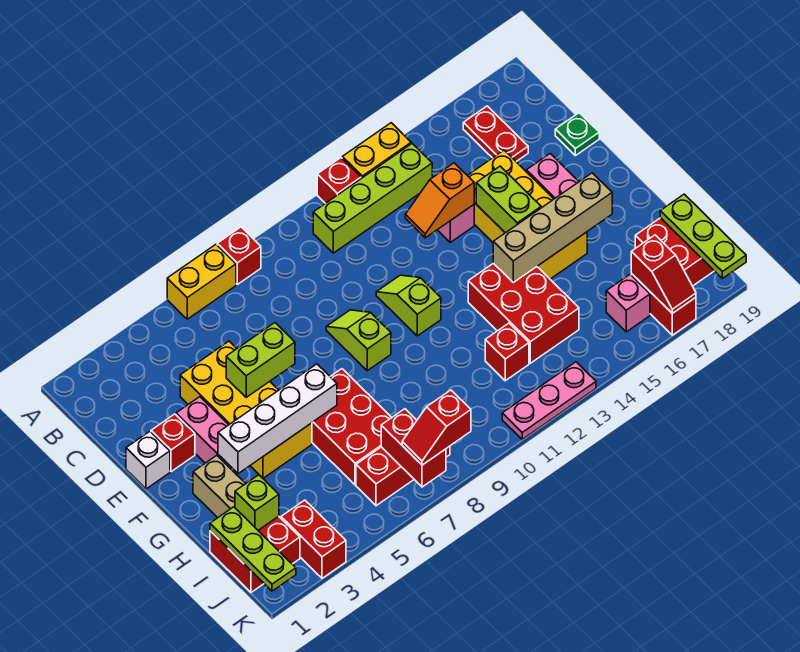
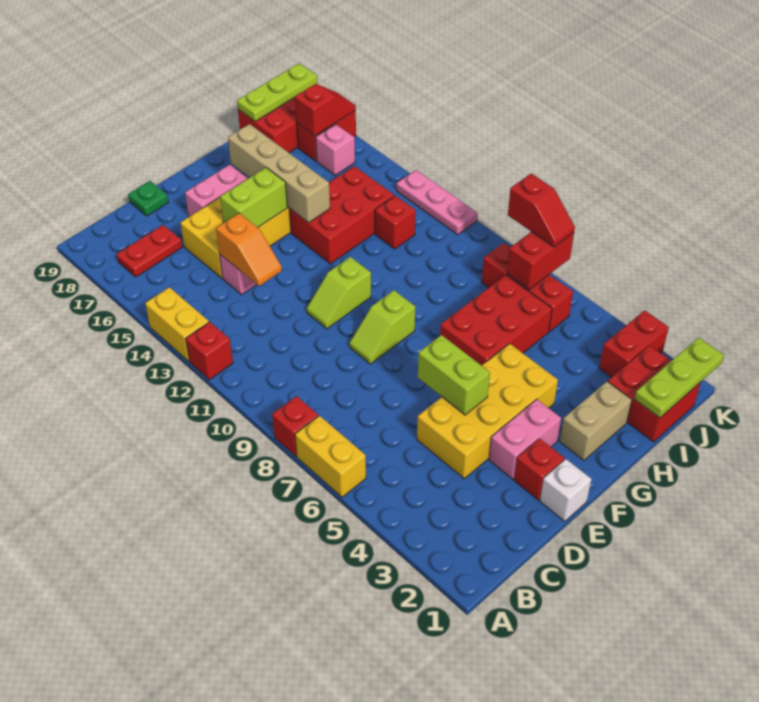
lime 1x4 brick [313,144,432,253] -> none
white 1x4 brick [218,364,337,474] -> none
lime 1x1 brick [235,475,279,530] -> none

